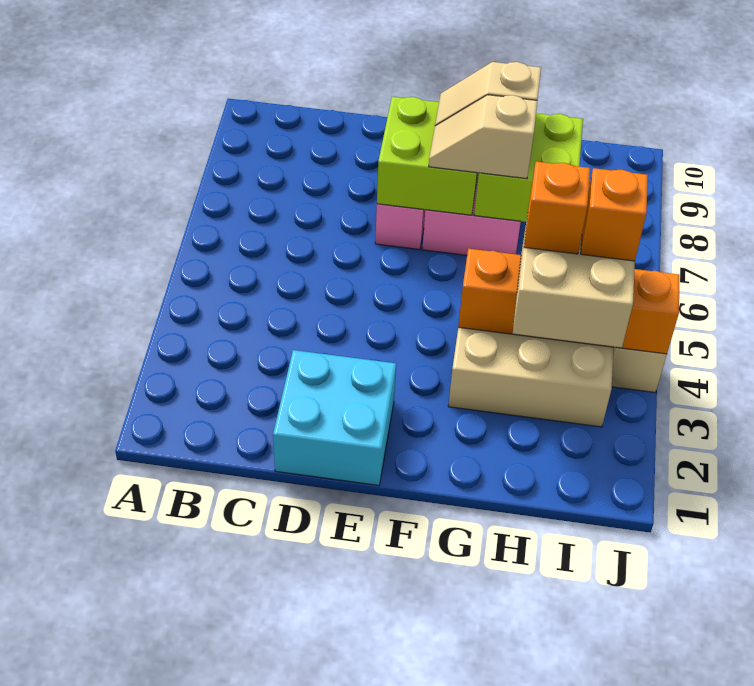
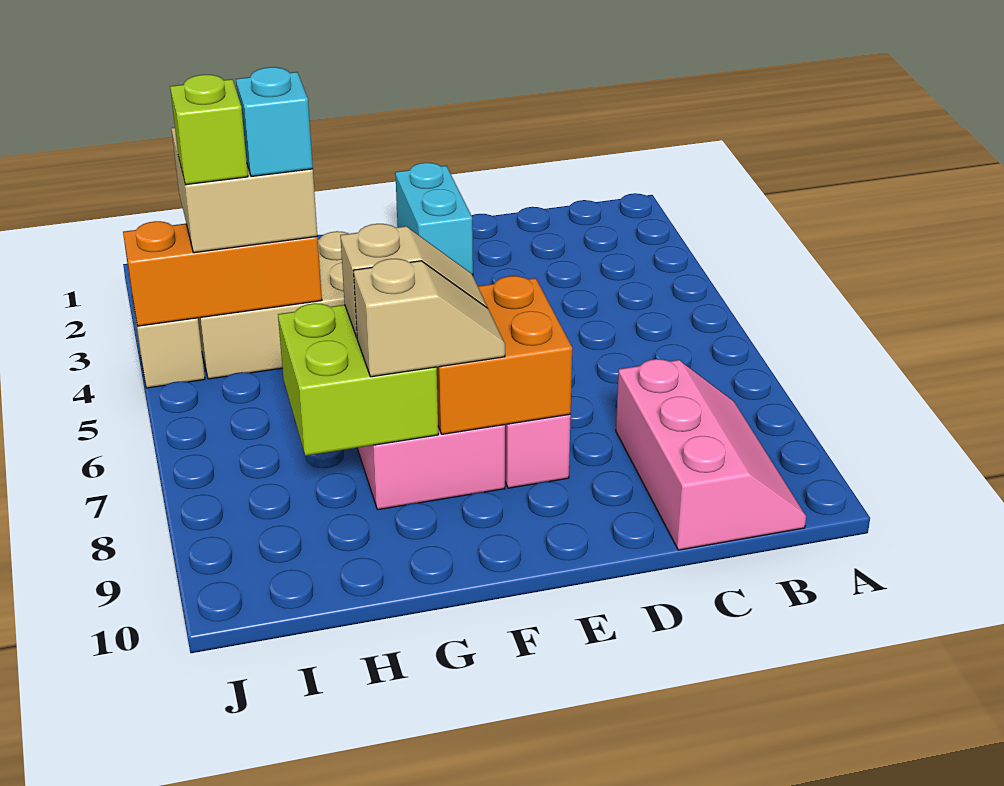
none -> pink 2x3 slope [616,359,806,550]
cyan 2x2 brick [273,350,396,485] -> cyan 1x2 brick [395,163,473,275]
lime 2x2 brick [377,97,478,215] -> orange 2x2 brick [436,276,572,434]
orange 1x4 brick [458,249,679,354] -> orange 1x3 brick [123,221,322,326]
orange 1x1 brick [524,161,590,254] -> cyan 1x1 brick [236,67,313,177]
orange 1x1 brick [581,168,648,261] -> lime 1x1 brick [170,75,248,185]

